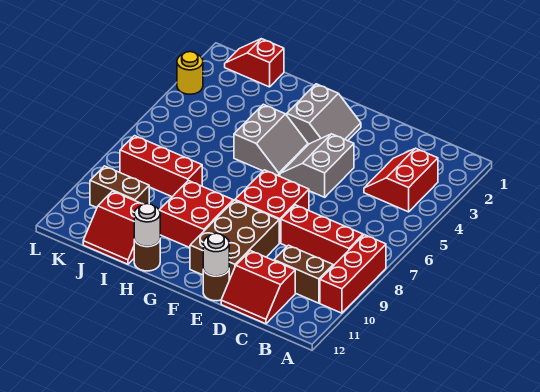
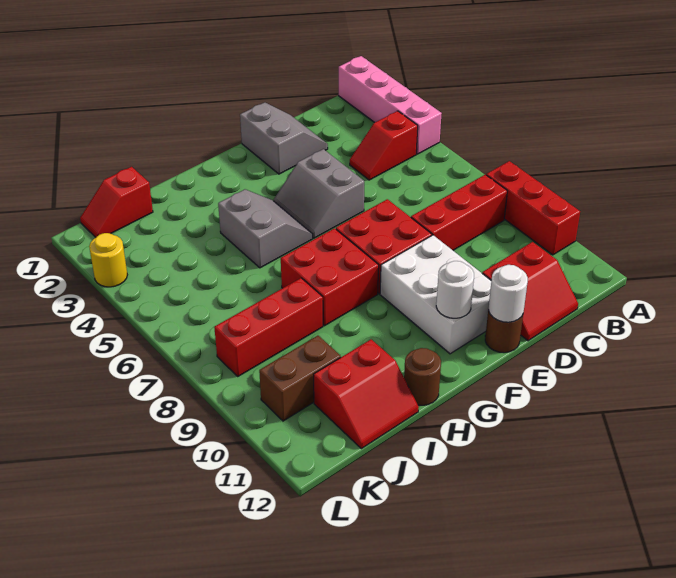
none -> pink 1x4 brick [339,56,442,154]
red 2x2 slope [364,148,438,212] -> red 1x2 slope [350,111,418,180]
brown 1x2 brick [274,245,333,303] -> none
brown 2x3 brick [190,200,279,280] -> white 2x3 brick [380,235,491,354]
grey 2x2 slope [287,84,361,145] -> grey 2x2 slope moved to [240,102,328,174]
red 2x2 brick [160,181,233,248] -> red 2x2 brick moved to [281,228,379,326]
white 1x1 round brick [134,204,160,246] -> white 1x1 round brick moved to [436,261,474,318]

